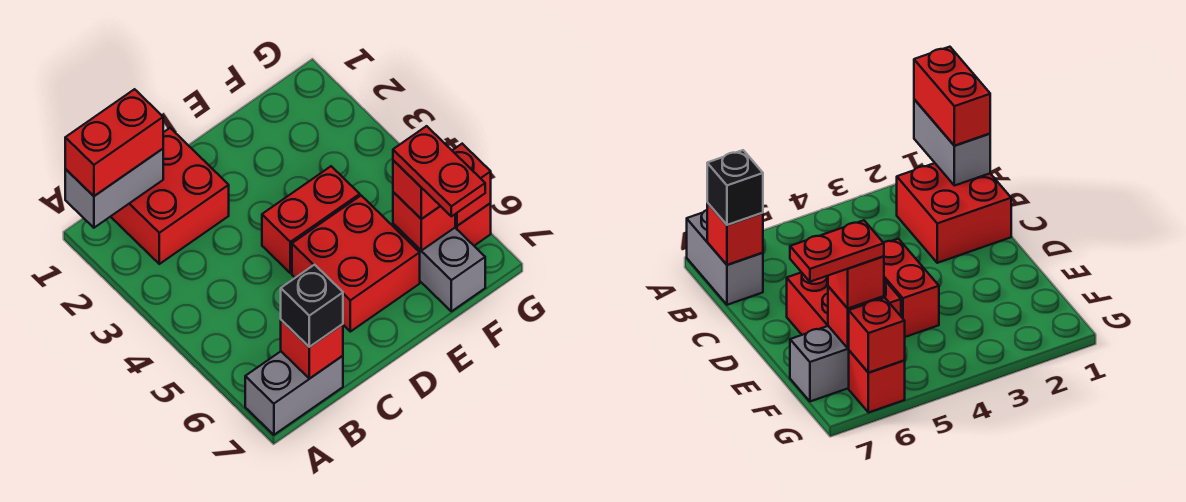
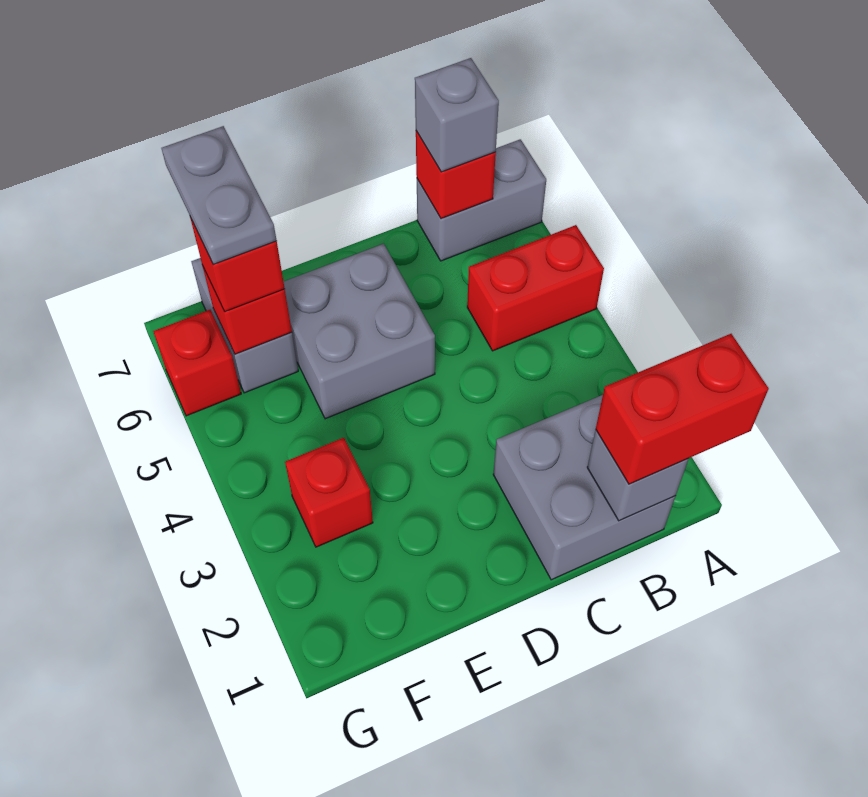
grey 1x2 brick [65,149,163,228] -> grey 1x1 brick [587,430,689,521]
red 2x2 brick [111,128,229,264] -> grey 2x2 brick [493,395,675,580]
black 1x1 brick [281,265,343,347] -> grey 1x1 brick [415,58,499,172]
red 1x2 brick [262,166,360,273] -> red 1x2 brick moved to [467,225,604,351]
red 2x2 brick [292,196,420,332] -> grey 2x2 brick [284,244,435,419]
red 1x2 plate [393,126,485,216] -> grey 1x2 plate [161,126,277,265]
red 1x1 brick [452,144,491,226] -> red 1x1 brick moved to [285,438,373,547]

